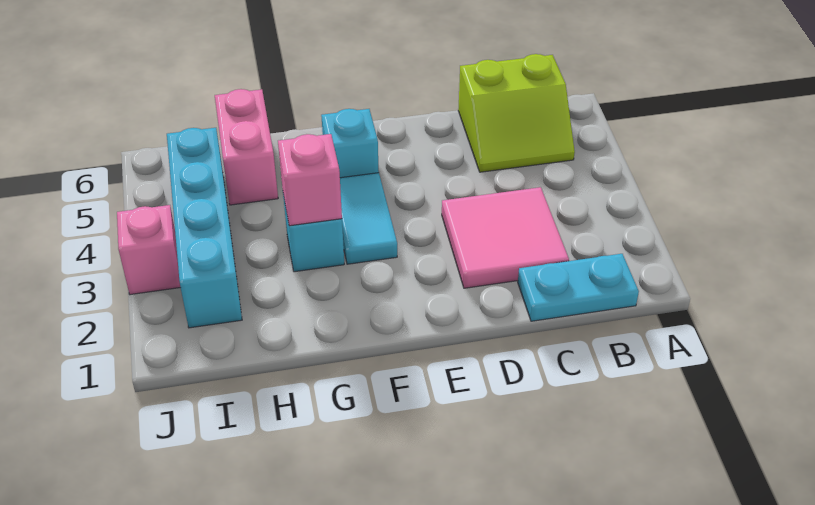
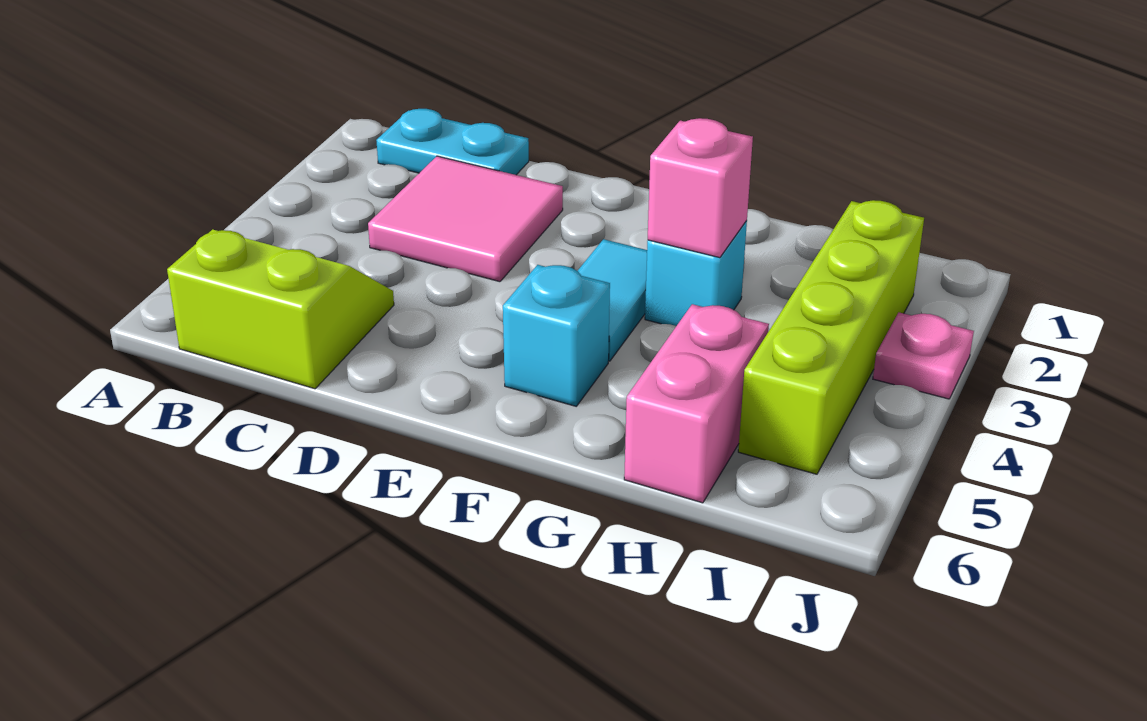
cyan 1x4 brick [167,128,242,328] -> lime 1x4 brick [738,200,924,474]
pink 1x1 brick [117,205,180,295] -> pink 1x1 plate [873,312,974,399]

